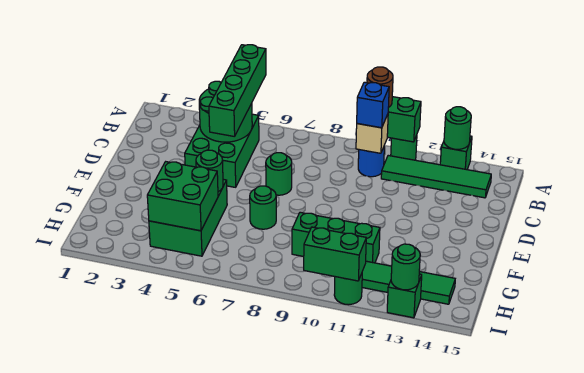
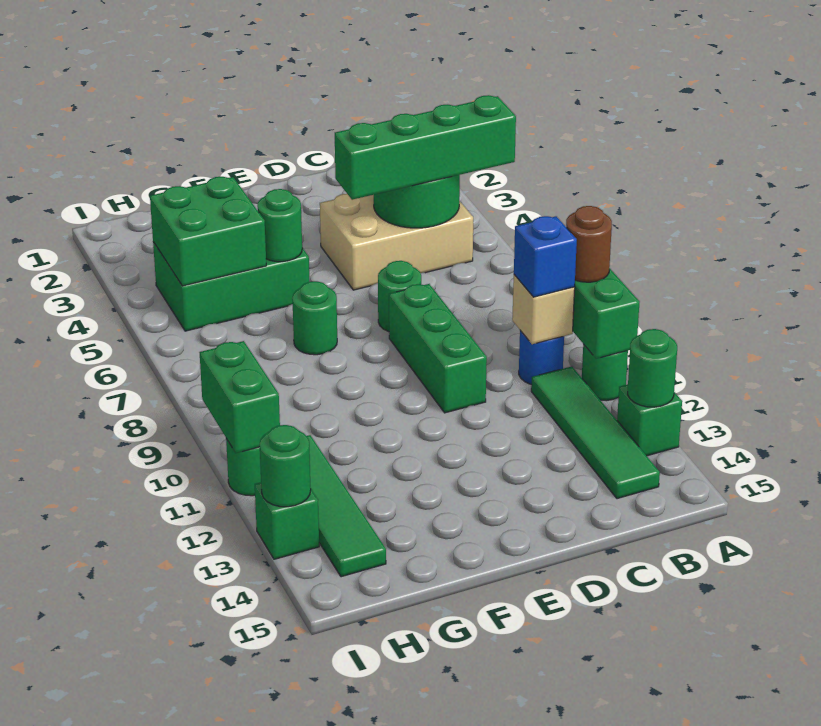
green 2x3 brick [185,114,259,187] -> tan 2x3 brick [320,194,473,290]
green 1x3 brick [292,212,380,263] -> green 1x3 brick moved to [389,284,487,413]

